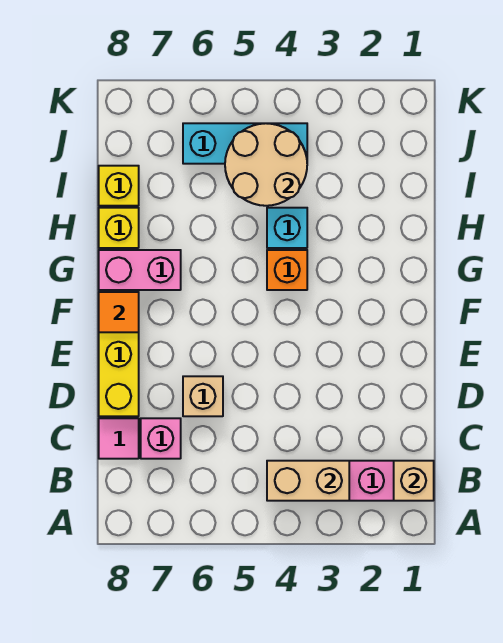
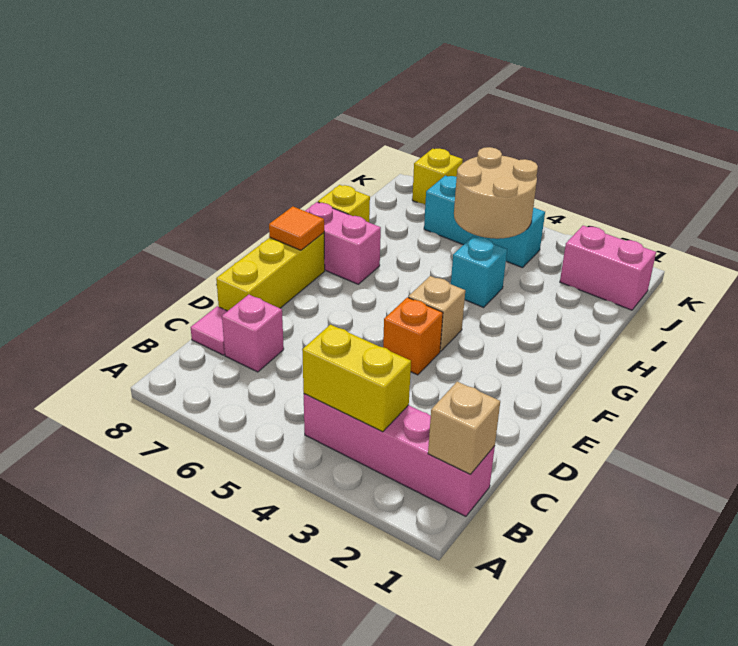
tan 1x2 brick [267,461,349,501] -> yellow 1x2 brick [302,325,411,432]
tan 1x1 brick [183,376,223,416] -> tan 1x1 brick moved to [408,276,465,351]
orange 1x1 brick [267,250,307,290] -> orange 1x1 brick moved to [383,297,443,375]
yellow 1x1 brick [99,166,139,206] -> yellow 1x1 brick moved to [412,149,463,205]
none -> pink 1x2 brick [560,226,656,310]

